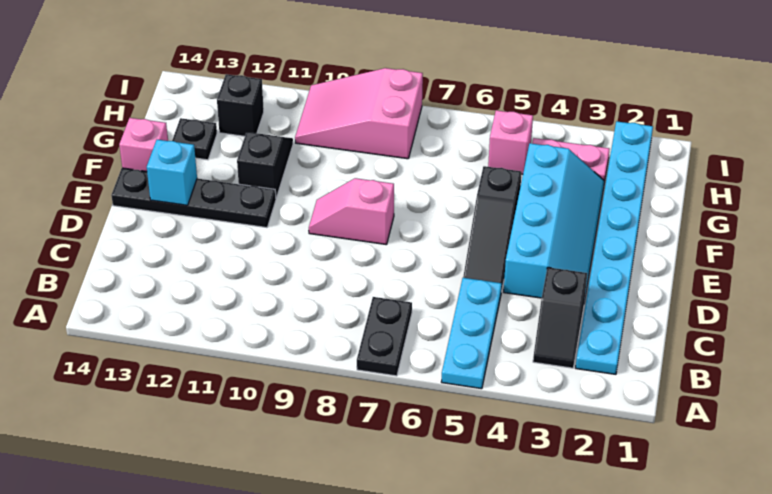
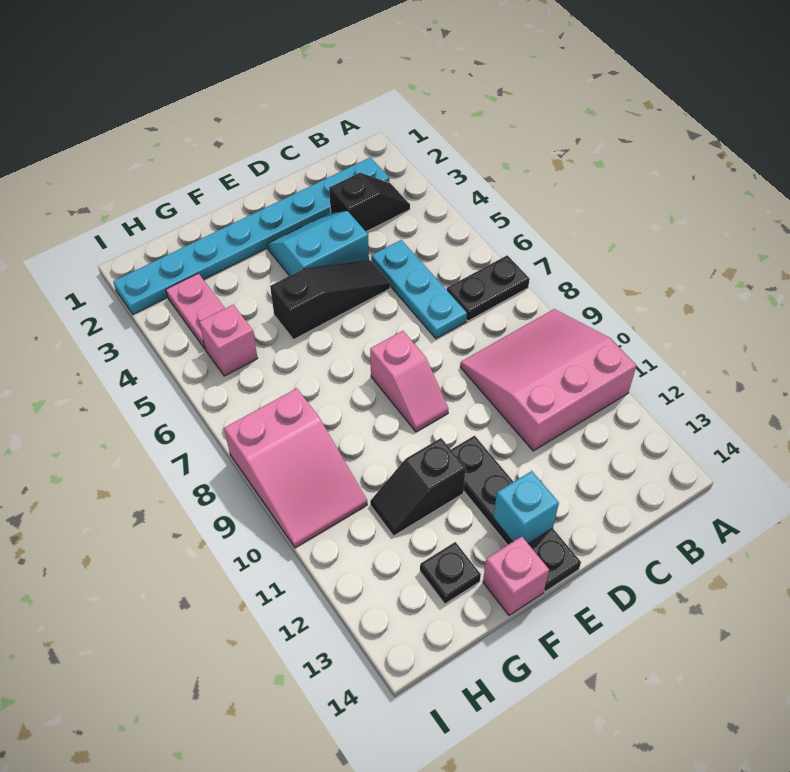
cyan 1x3 plate [441,278,502,389] -> cyan 1x3 plate turned to [371,240,467,339]
none -> pink 3x3 slope [460,309,636,451]
cyan 2x4 slope [504,143,604,302] -> cyan 2x2 slope [267,211,369,276]
black 1x1 brick [217,74,264,136] -> none

